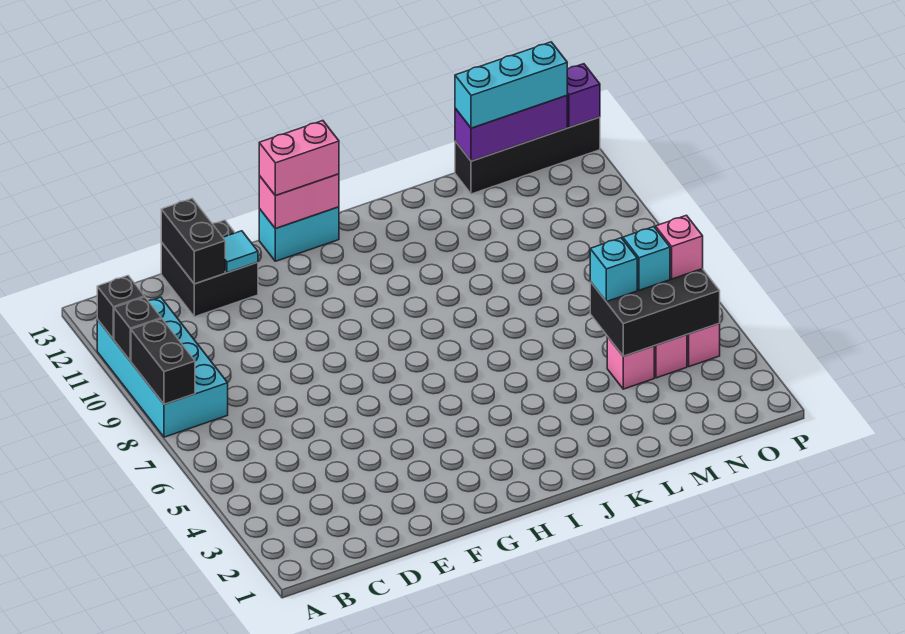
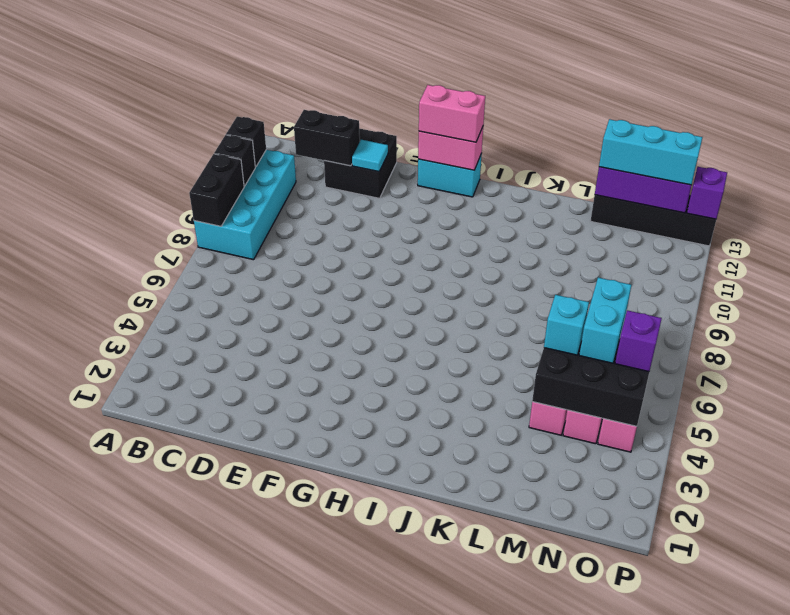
black 1x2 brick [161,199,225,284] -> black 1x2 brick turned to [294,110,360,166]
cyan 1x1 brick [623,227,670,290] -> cyan 1x2 brick [579,278,631,363]
pink 1x1 brick [656,215,703,279] -> purple 1x1 brick [615,310,662,372]

